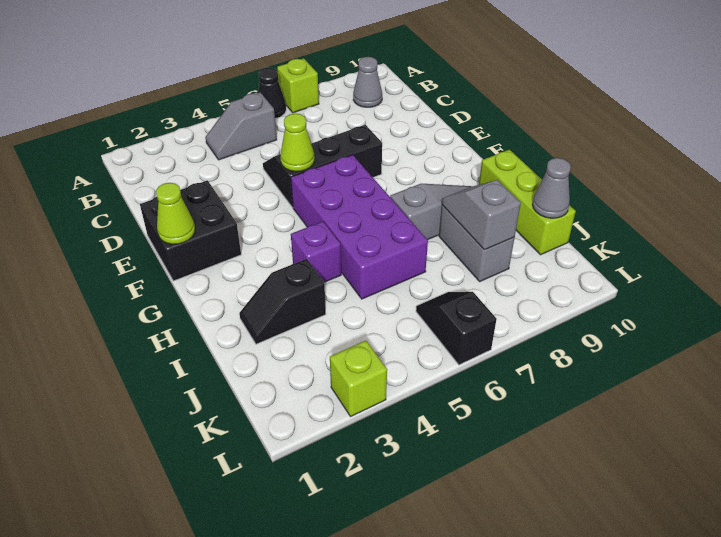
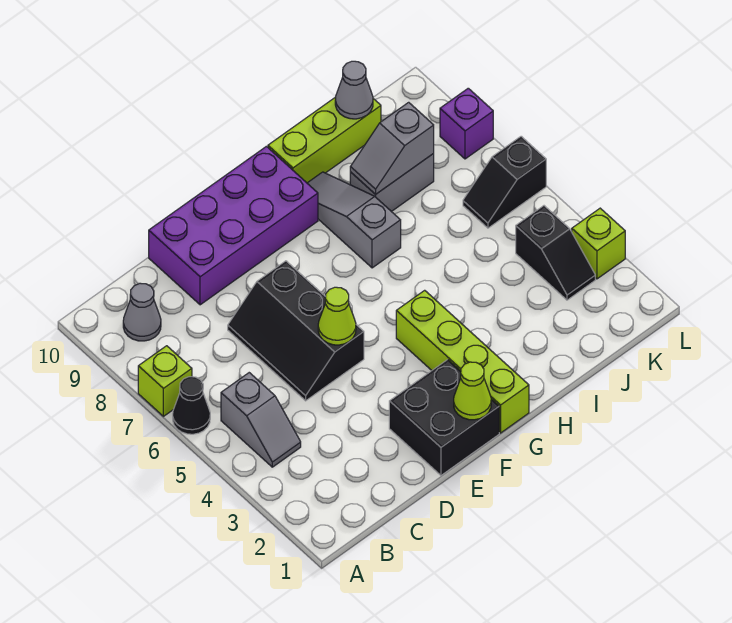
purple 2x4 brick [291,155,428,299] -> purple 2x4 brick moved to [149,146,318,305]
none -> lime 1x4 brick [396,290,529,433]
purple 1x1 brick [291,221,341,282] -> purple 1x1 brick moved to [440,88,493,159]
black 1x2 slope [239,259,326,344] -> black 1x2 slope moved to [516,206,595,300]

